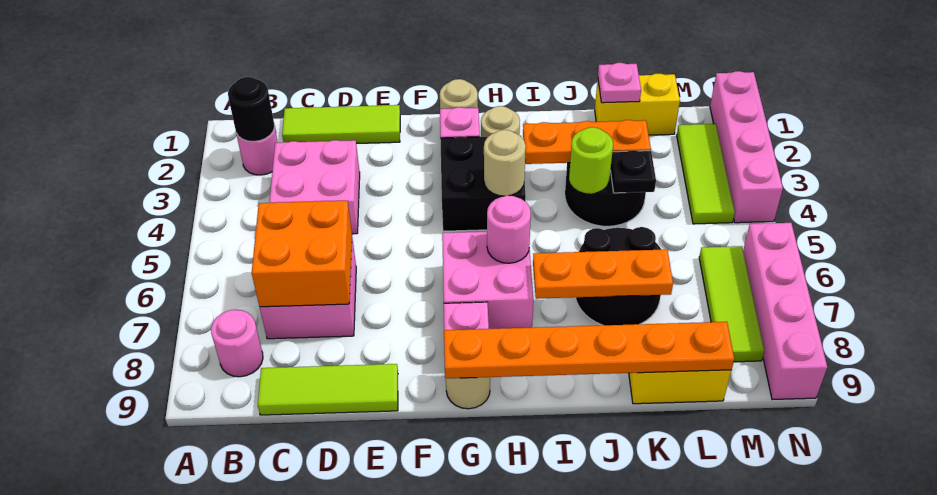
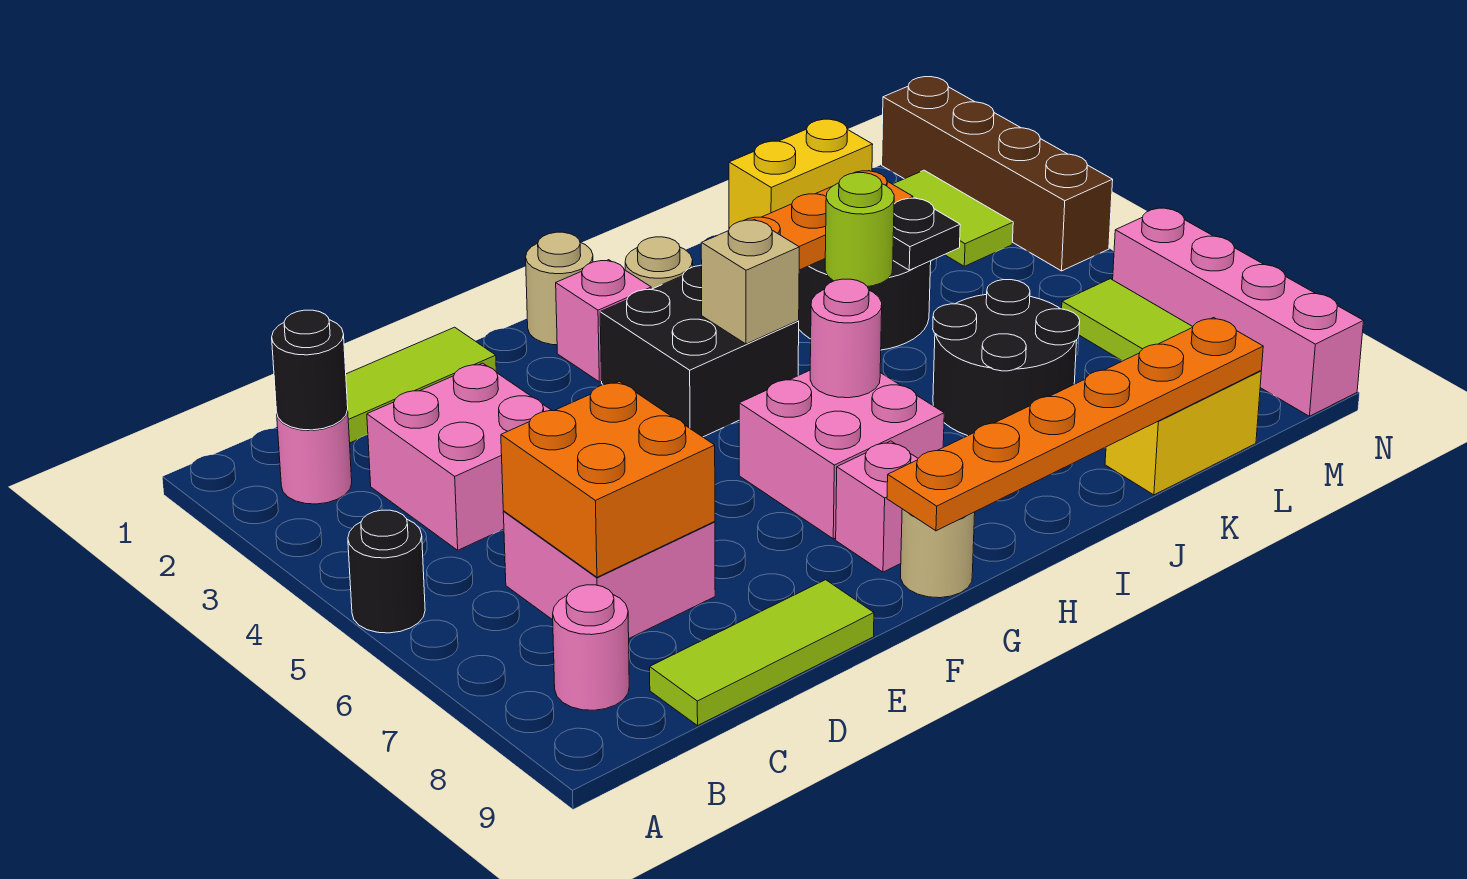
none -> black 1x1 round brick [348,510,425,633]
tan 1x1 round brick [484,130,526,196] -> tan 1x1 brick [701,220,799,344]
orange 1x3 plate [533,249,673,299] -> none
pink 1x1 plate [598,63,641,103] -> none
lime 1x3 tile [677,124,735,224] -> lime 1x2 tile [893,170,1013,266]
pink 1x4 brick [710,71,783,223] -> brown 1x4 brick [882,77,1113,271]

